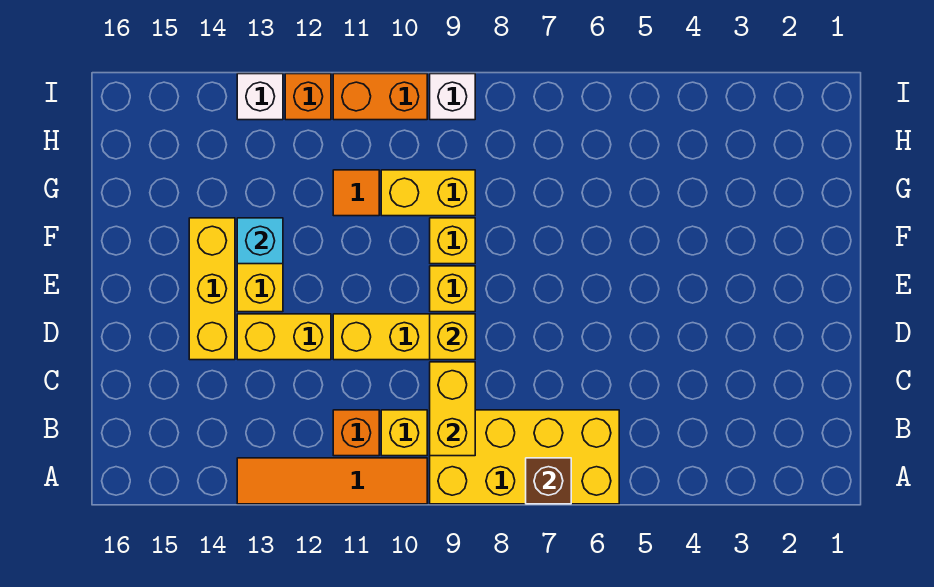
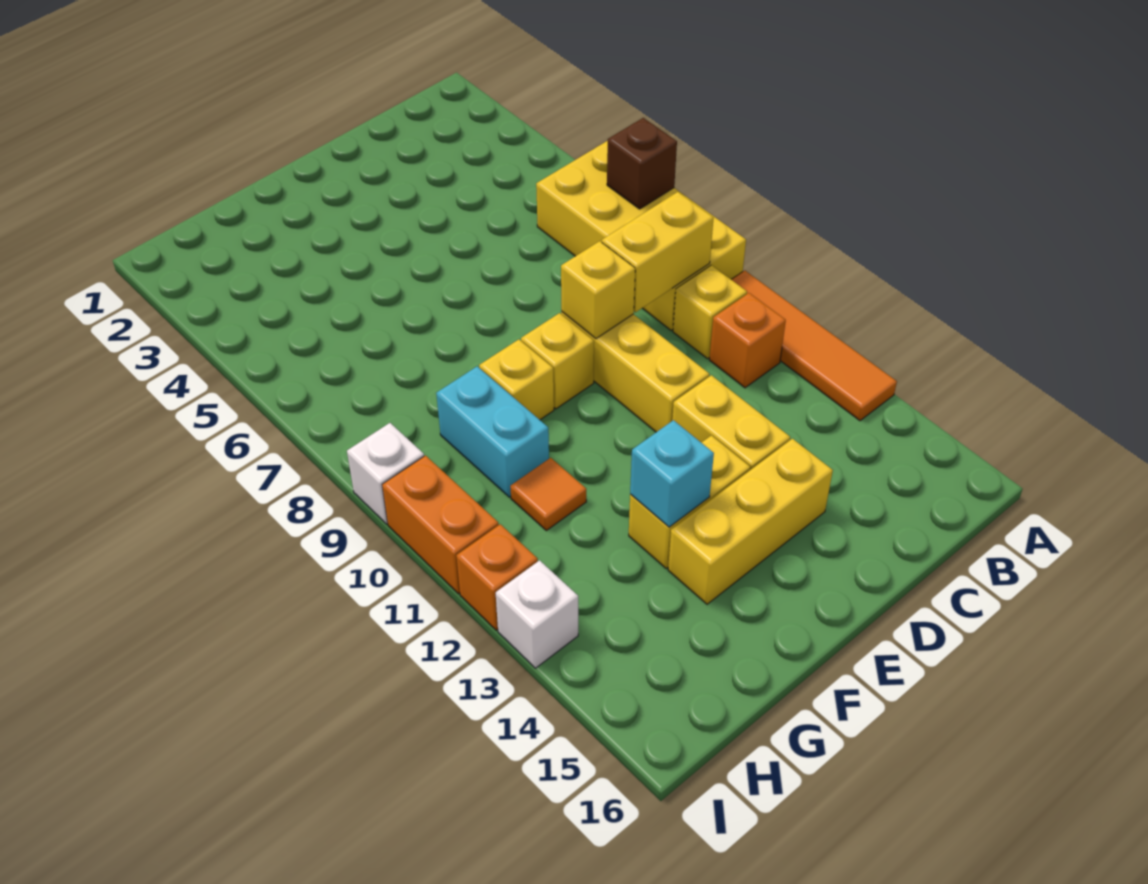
yellow 1x2 brick [381,170,475,216] -> cyan 1x2 brick [436,366,549,497]

